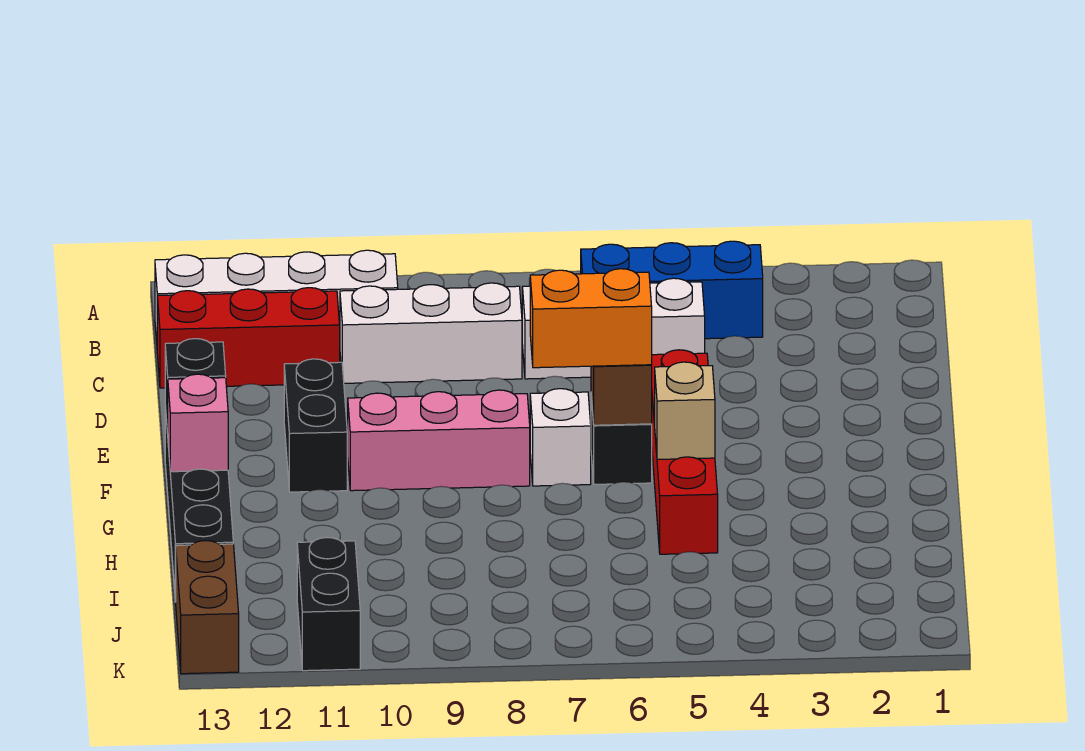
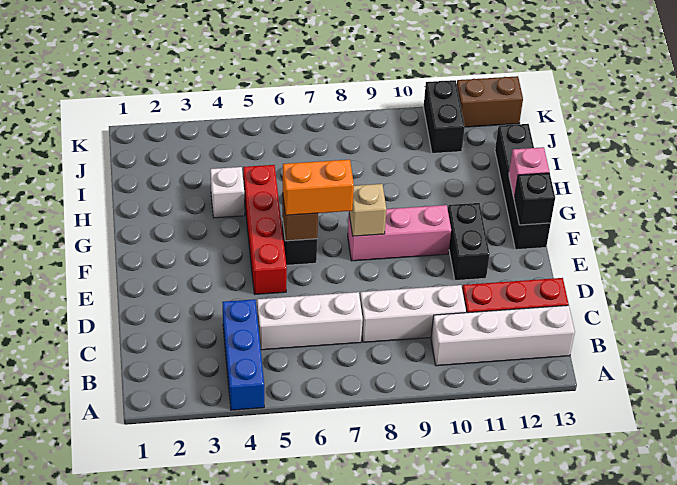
blue 1x3 brick [581,241,763,339] -> blue 1x3 brick turned to [222,299,264,410]
white 1x1 brick [530,389,591,486] -> white 1x1 brick moved to [210,167,245,218]
tan 1x1 brick [655,362,715,460] -> tan 1x1 brick moved to [349,184,386,236]
brown 1x2 brick [176,541,239,674] -> brown 1x2 brick turned to [457,76,523,127]

